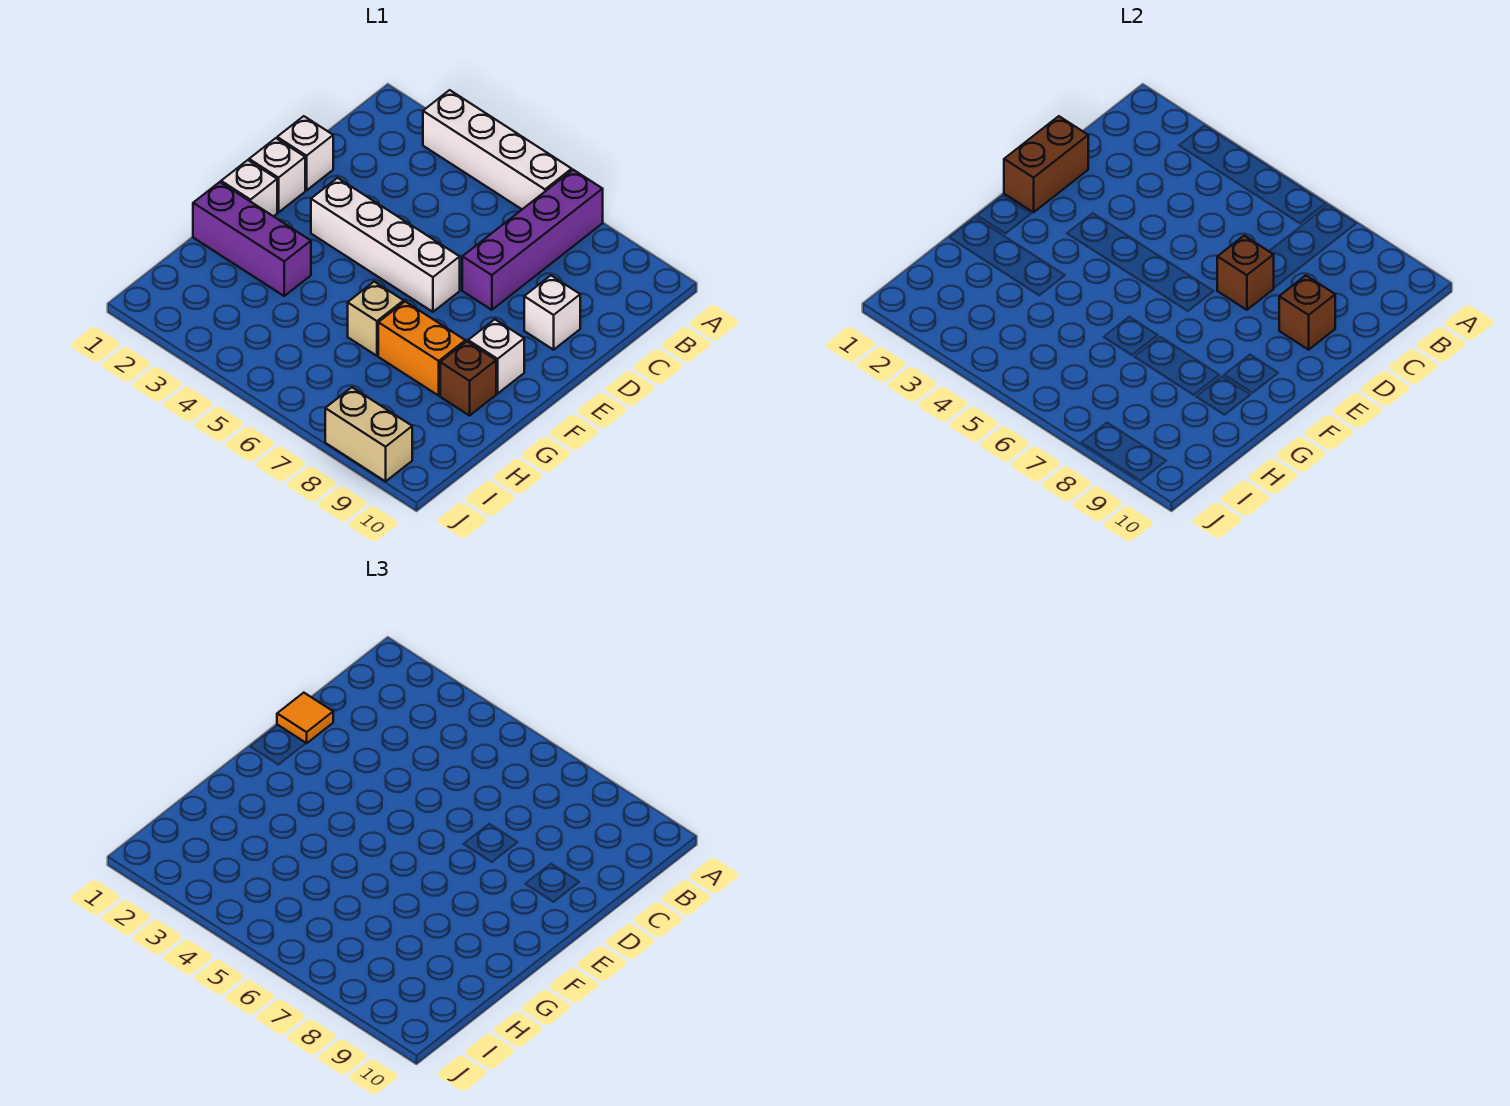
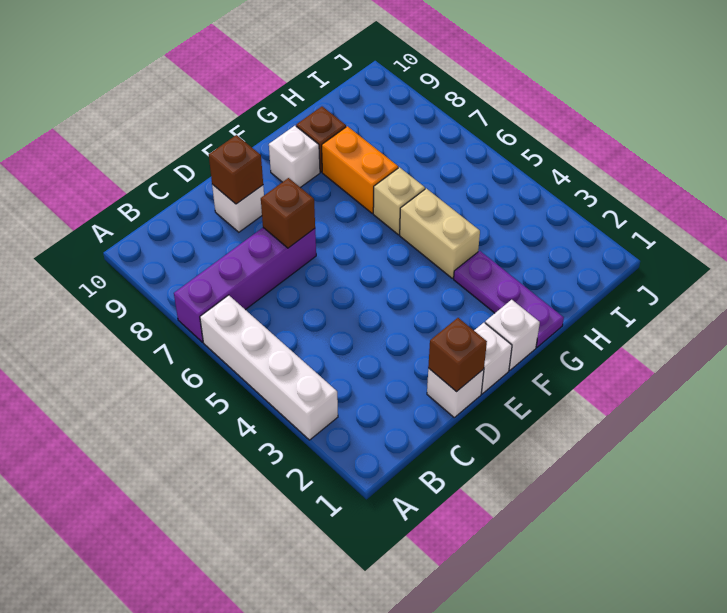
brown 1x2 brick [1004,116,1088,212] -> brown 1x1 brick [428,318,487,392]
orange 1x1 tile [277,693,333,743] -> none
white 1x4 brick [311,178,460,312] -> none
purple 1x3 brick [193,182,311,296] -> purple 1x3 plate [454,251,564,347]
tan 1x2 brick [325,387,412,481] -> tan 1x2 brick moved to [400,188,480,278]

